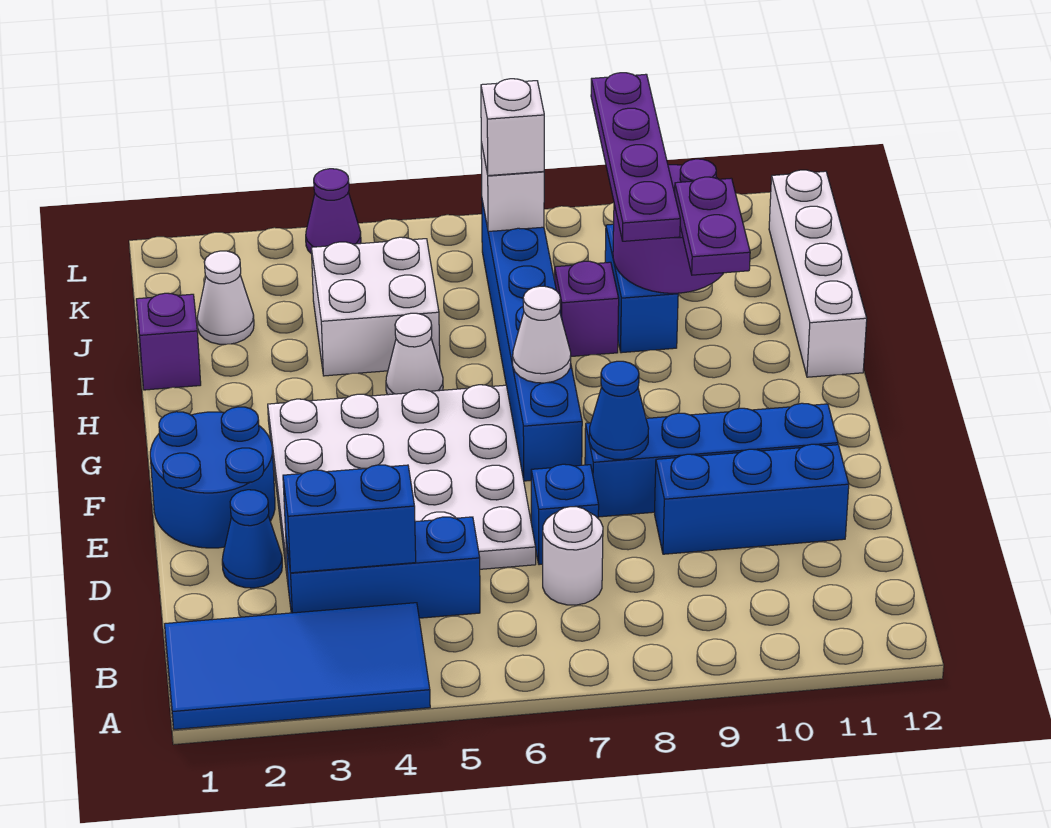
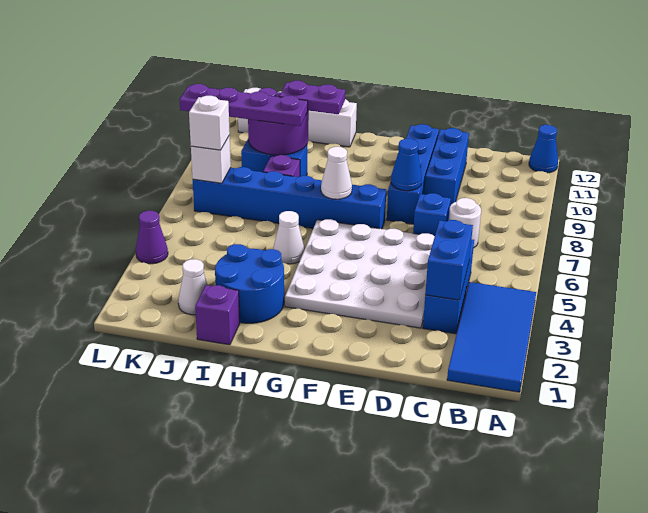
blue 1x1 cone [222,490,282,588] -> blue 1x1 cone moved to [529,125,558,173]
blue 2x2 round brick [150,407,275,548] -> blue 2x2 round brick moved to [215,244,284,323]
white 2x2 brick [311,237,440,376] -> none

